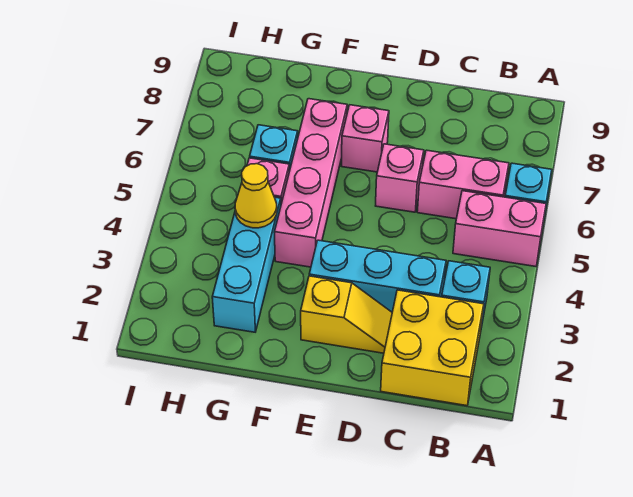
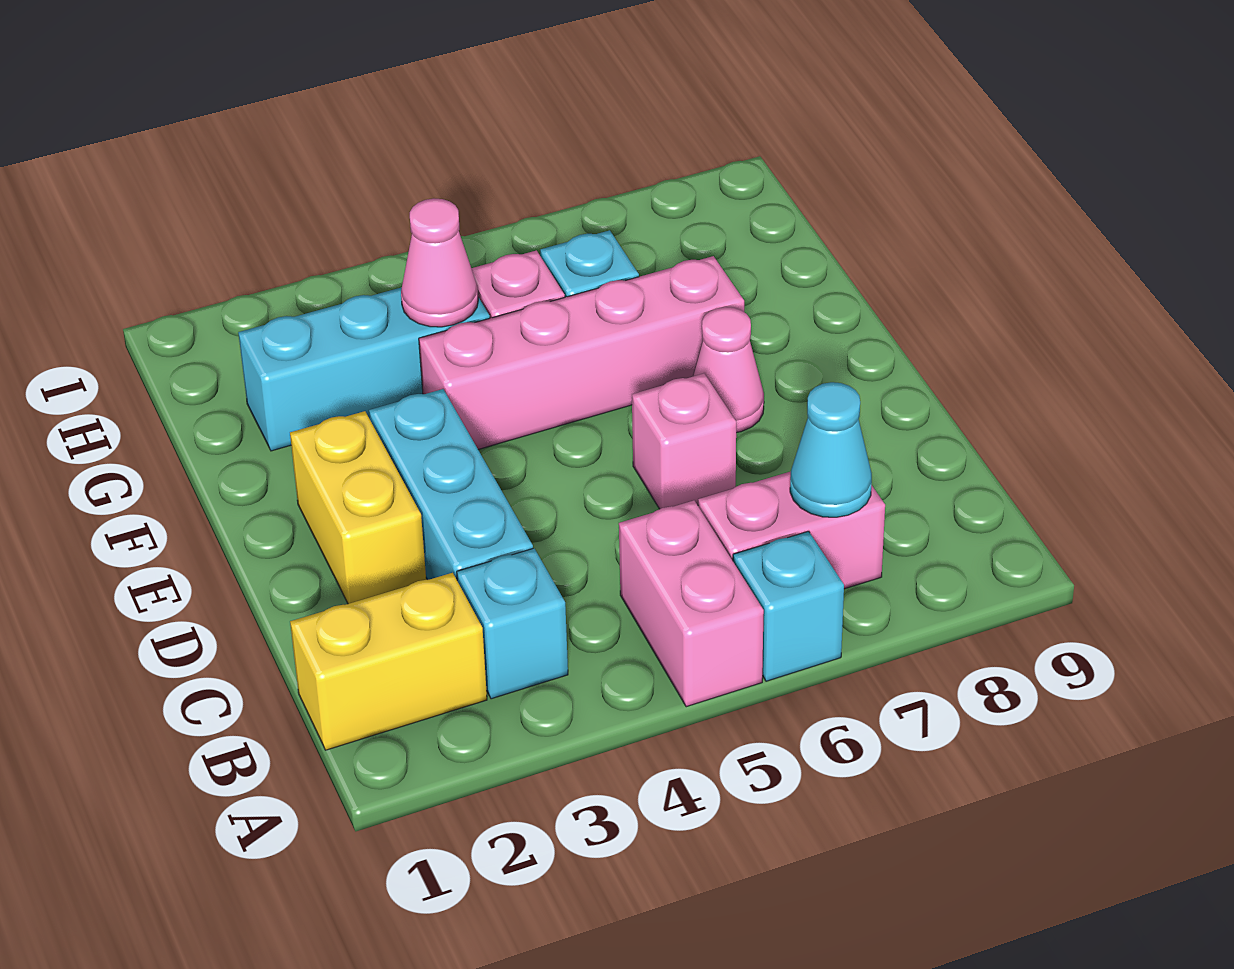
yellow 2x2 brick [381,290,484,406] -> yellow 1x2 brick [290,573,487,750]
pink 1x2 brick [417,150,509,219] -> pink 1x2 brick turned to [698,472,885,589]
none -> cyan 1x1 cone [790,382,872,517]
yellow 1x2 slope [301,276,392,353] -> yellow 1x2 brick [290,411,426,604]
pink 1x1 brick [342,105,389,172] -> pink 1x1 cone [693,307,764,433]
yellow 1x1 cone [235,164,277,228] -> pink 1x1 cone [401,199,478,327]

